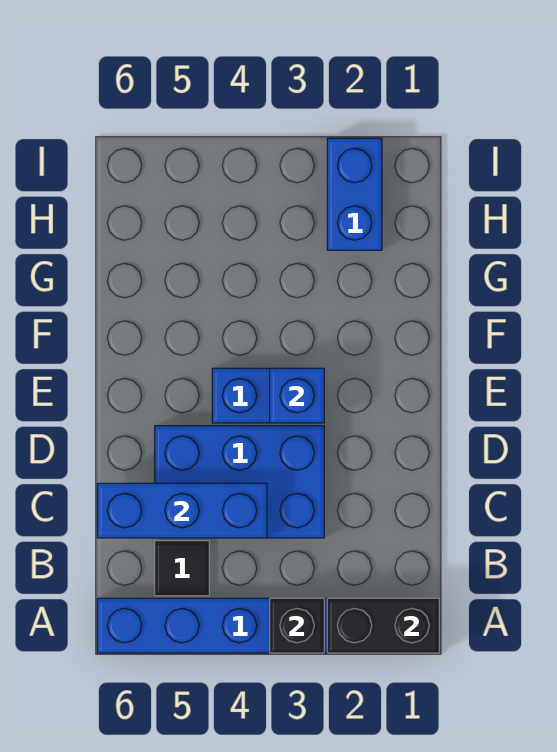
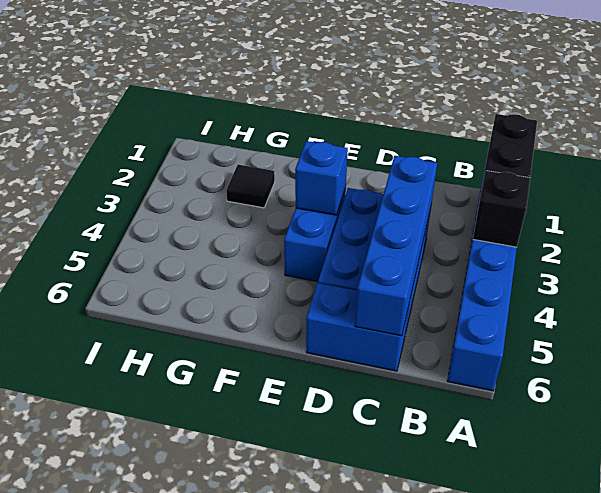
black 1x1 tile [155,541,209,596] -> black 1x1 tile moved to [226,165,275,208]
blue 1x3 brick [97,483,267,538] -> blue 1x4 brick [355,156,437,336]
blue 1x2 brick [327,138,382,250] -> blue 1x2 brick moved to [306,283,409,371]

